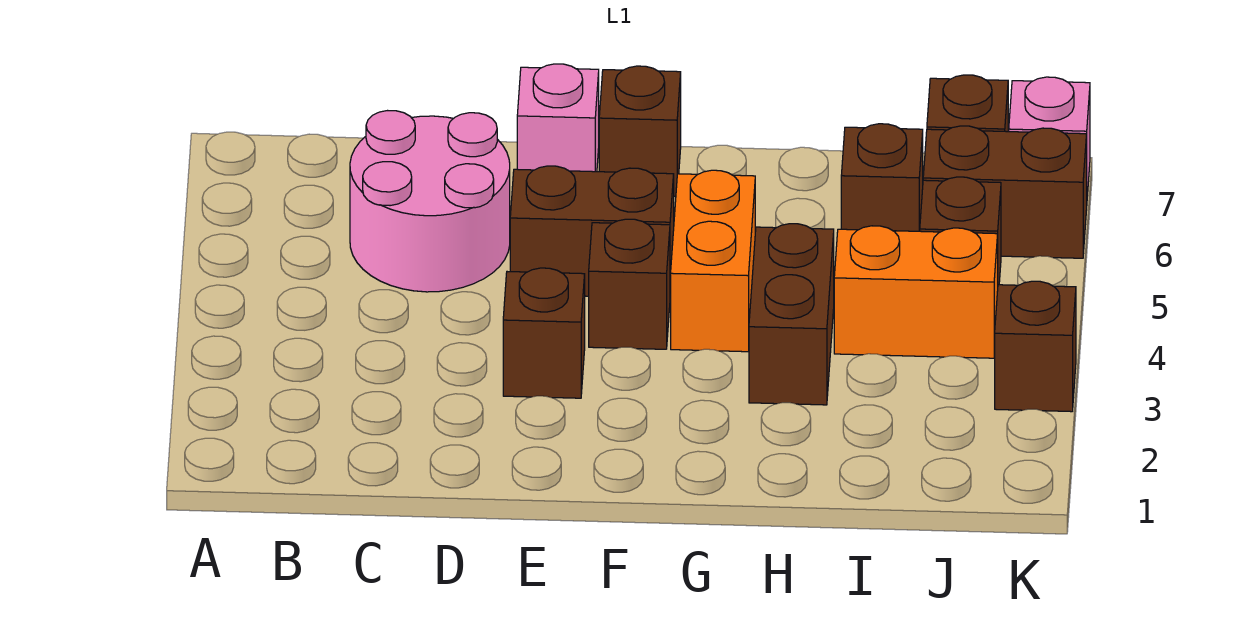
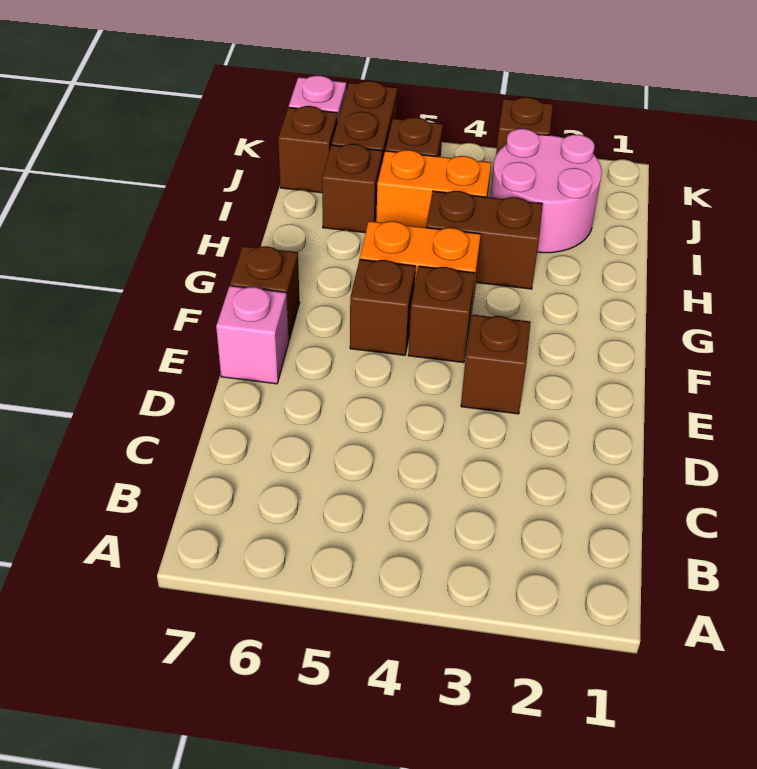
pink 2x2 round brick [350,111,510,292] -> pink 2x2 round brick moved to [490,129,602,253]
brown 1x2 brick [510,166,674,296] -> brown 1x1 brick [350,259,416,355]
orange 1x2 brick [834,226,998,358] -> orange 1x2 brick turned to [376,150,491,228]

